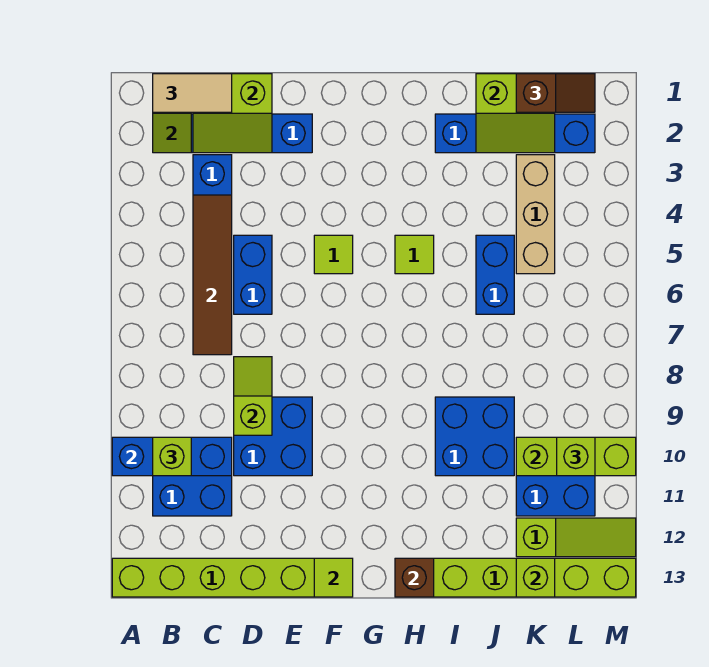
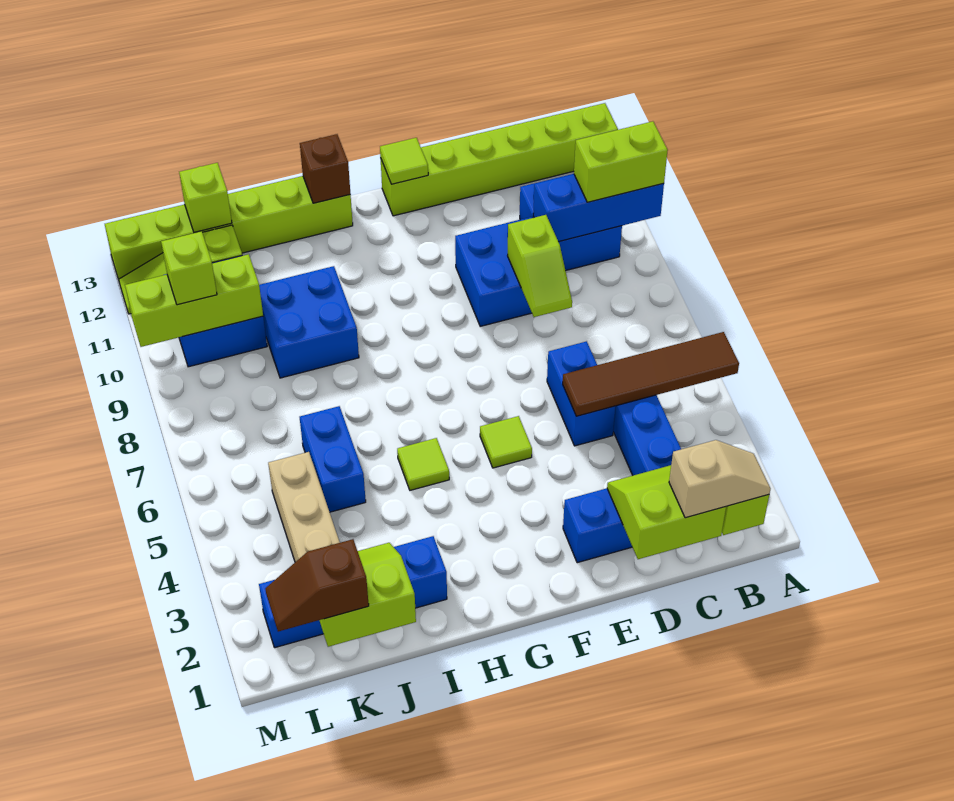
tan 1x2 tile [153,74,232,112] -> tan 1x2 slope [669,440,770,518]
lime 1x1 brick [153,437,191,476] -> lime 1x2 brick [574,121,668,202]
brown 1x4 tile [193,195,232,355] -> brown 1x4 tile turned to [563,332,739,416]

